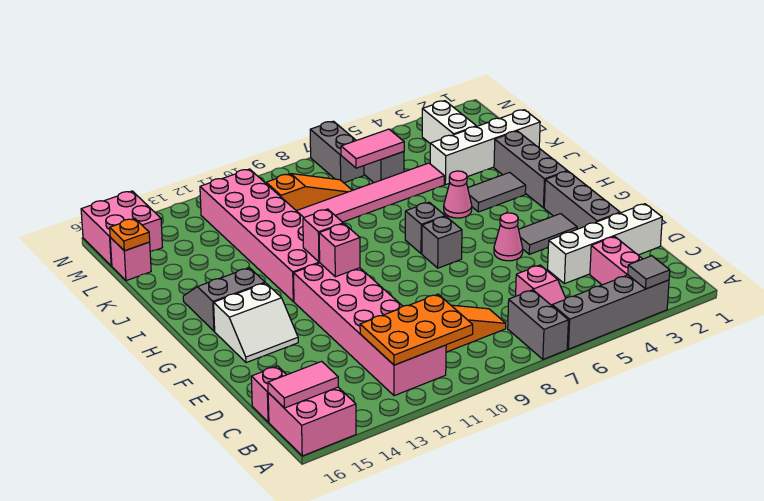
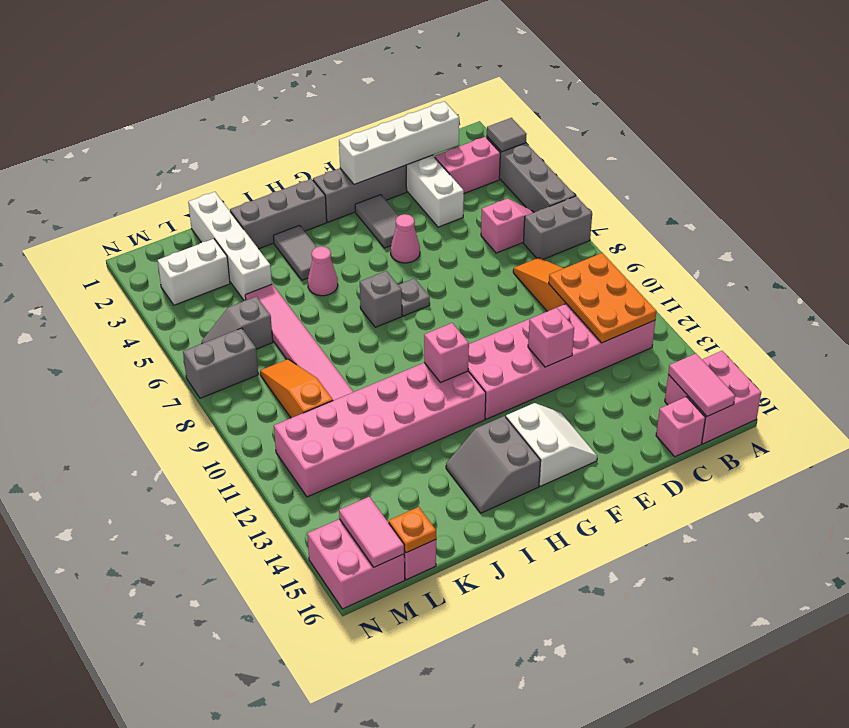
none -> white 1x4 brick [339,101,459,185]
grey 1x1 brick [422,216,462,268] -> grey 1x1 plate [399,278,430,316]
pink 1x1 brick [319,224,360,277] -> pink 1x1 brick moved to [528,308,574,367]
pink 1x2 tile [341,129,404,168] -> pink 1x2 tile moved to [339,497,404,567]

